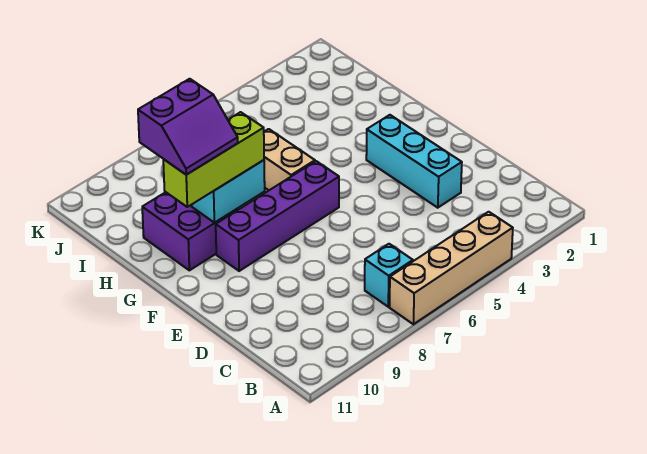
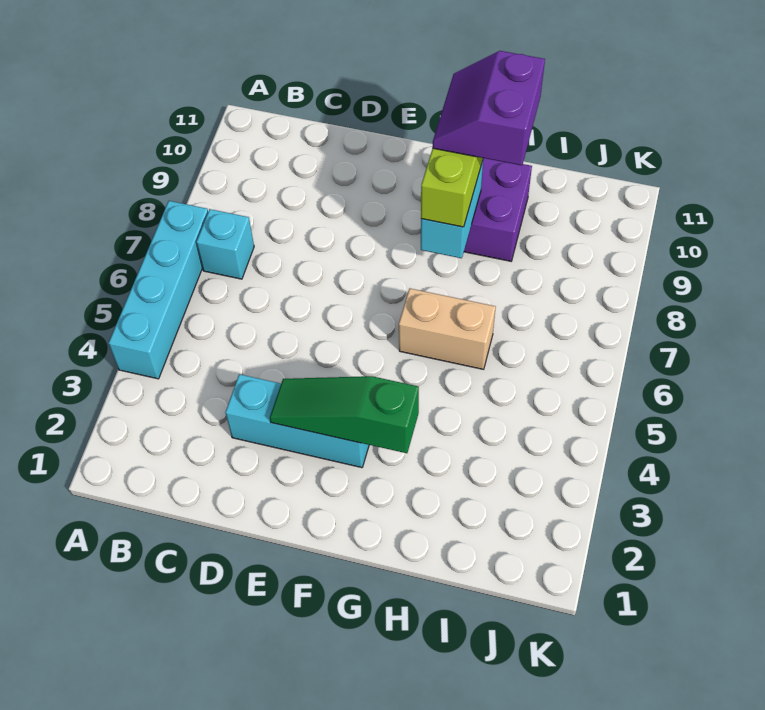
tan 1x4 brick [390,212,513,324] -> cyan 1x4 brick [109,201,208,379]
none -> green 1x3 slope [270,376,419,453]
purple 1x4 brick [216,161,339,271] -> none

